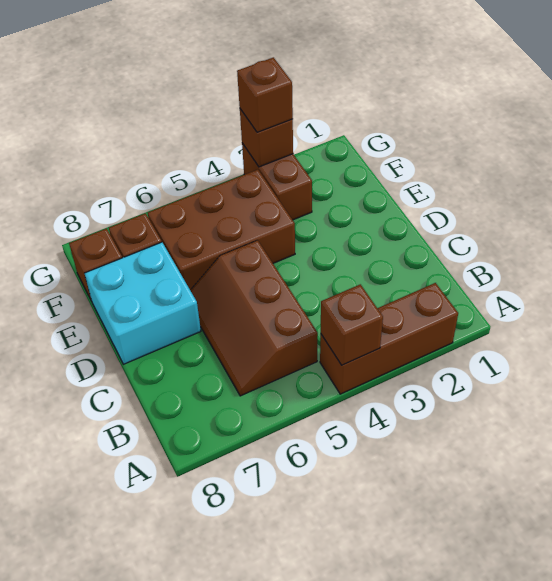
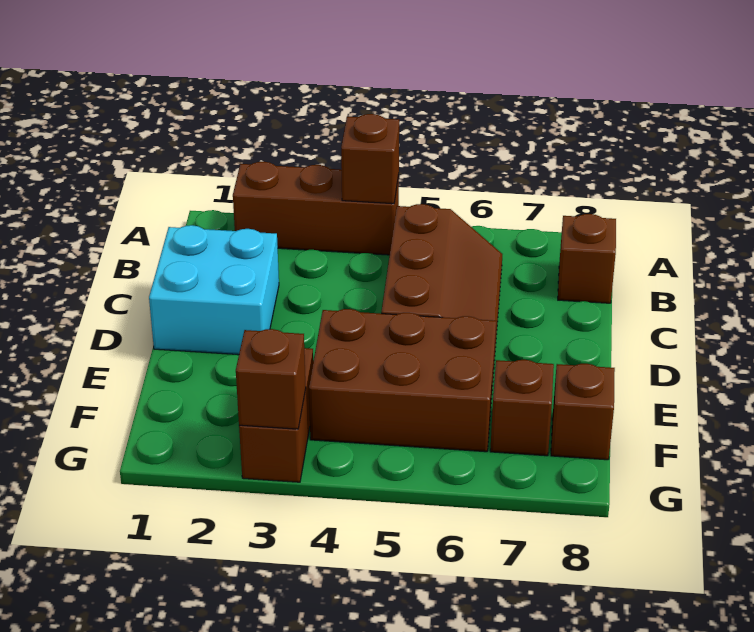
cyan 2x2 brick [84,242,201,364] -> cyan 2x2 brick moved to [149,225,279,355]
brown 1x1 brick [237,57,293,132] -> brown 1x1 brick moved to [558,214,616,303]

